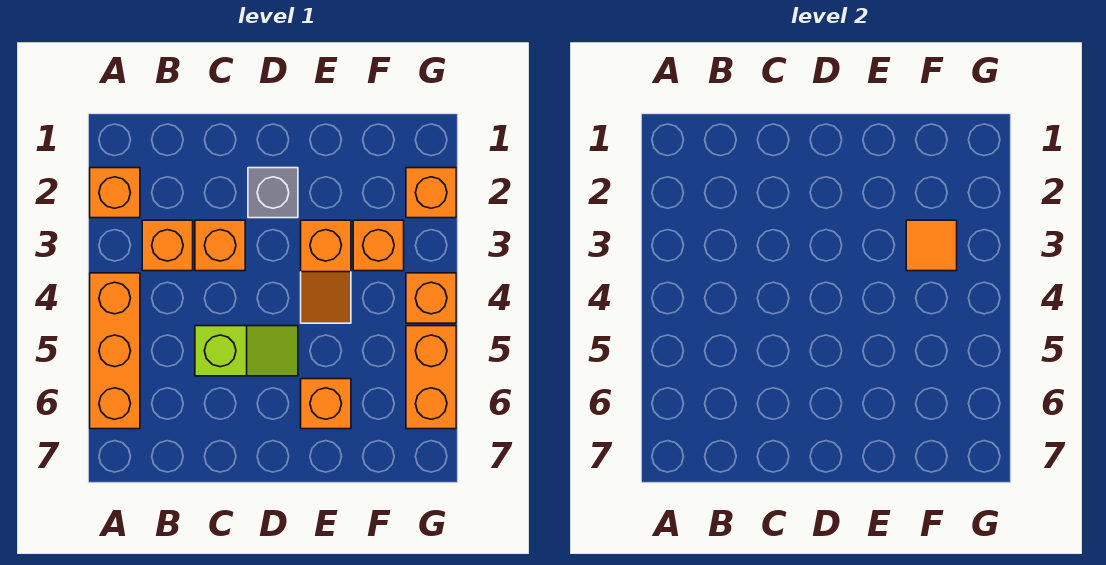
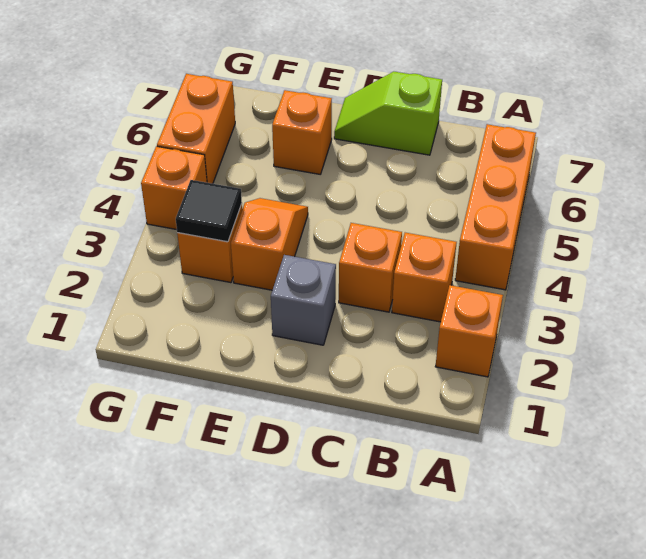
lime 1x2 slope [195,326,298,376] -> lime 1x2 slope moved to [334,72,442,155]
orange 1x1 tile [906,220,957,271] -> black 1x1 tile [176,180,242,242]
orange 1x1 brick [406,168,456,218] -> none

